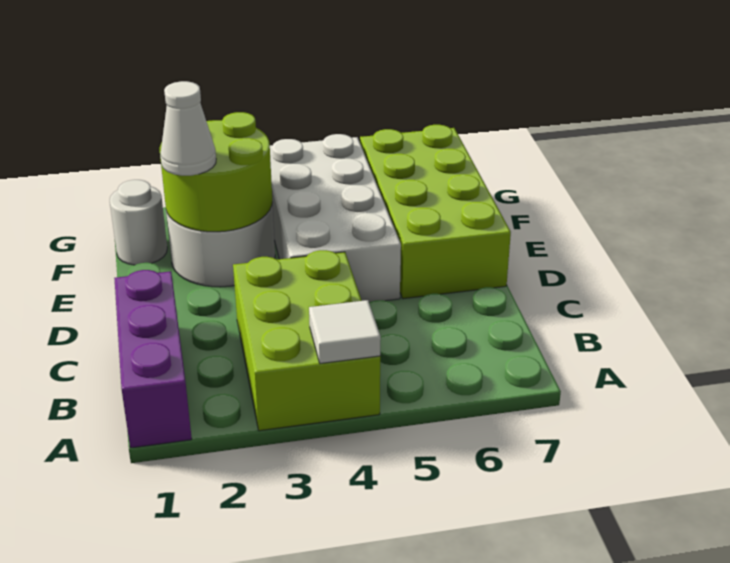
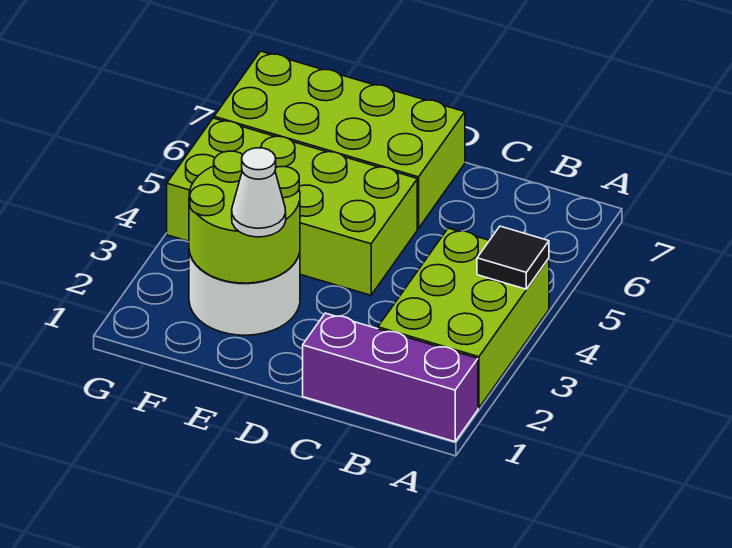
lime 2x3 brick [233,250,380,431] -> lime 2x3 brick turned to [378,228,549,408]
white 1x1 tile [309,300,381,364] -> black 1x1 tile [477,226,549,289]
white 2x4 brick [270,134,401,302] -> lime 2x4 brick [167,118,417,295]
white 1x1 round brick [110,180,167,265] -> none

